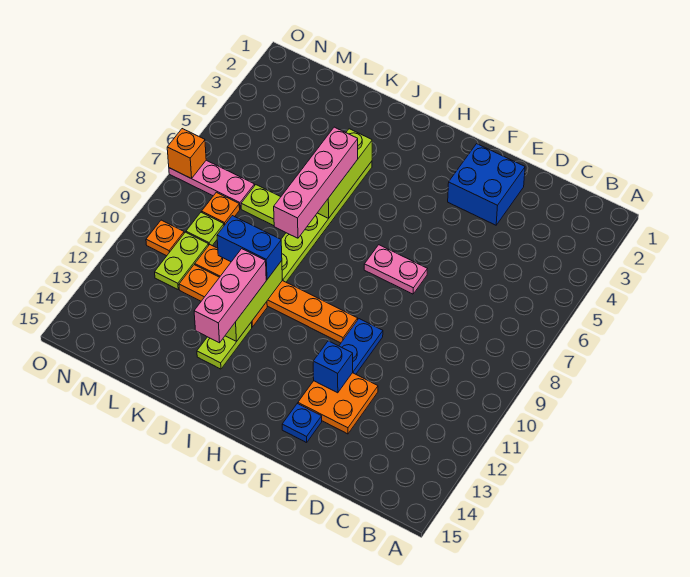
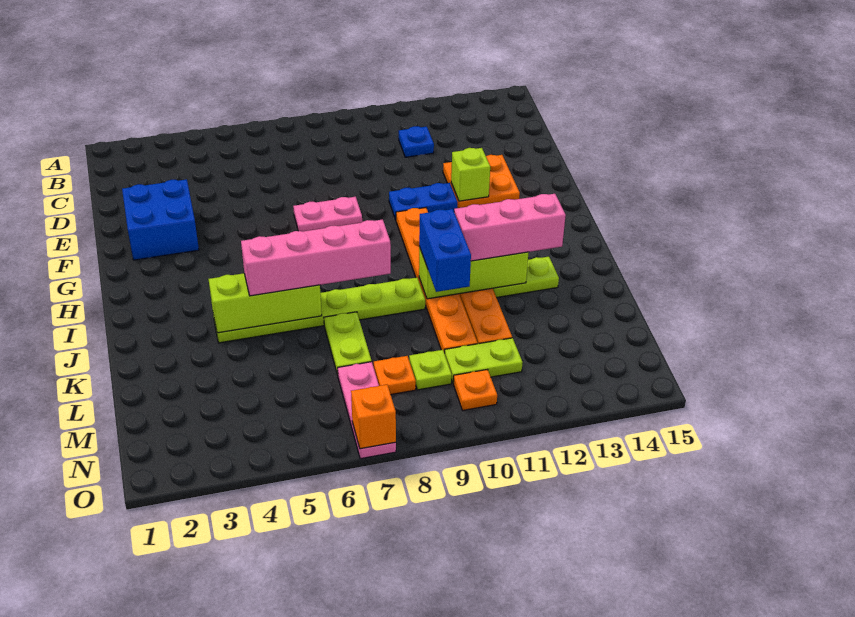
pink 1x2 plate [364,245,427,294] -> pink 1x2 plate turned to [293,197,362,232]
blue 1x1 brick [313,341,353,393] -> lime 1x1 brick [451,148,490,201]
blue 1x1 plate [282,404,322,443] -> blue 1x1 plate moved to [399,126,434,157]

